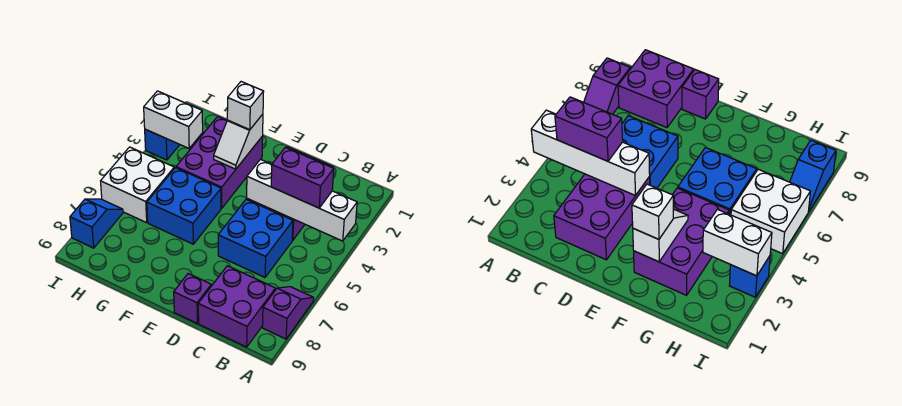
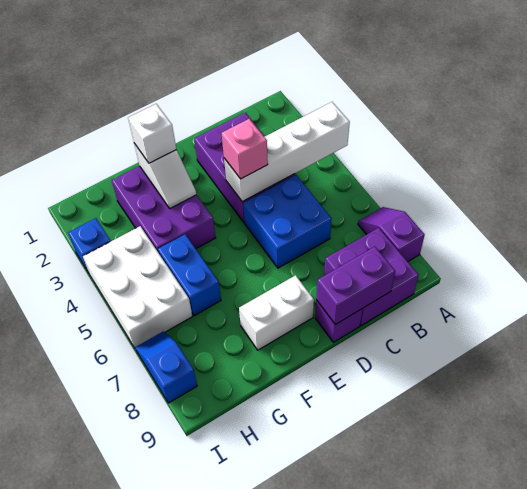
purple 1x2 brick [271,147,334,208] -> purple 1x2 brick moved to [316,247,395,325]
none -> pink 1x1 brick [222,119,268,179]
blue 2x2 brick [147,168,221,244] -> blue 1x2 brick [158,234,221,316]
white 1x2 brick [144,91,203,148] -> white 1x2 brick moved to [239,275,314,350]
white 2x2 brick [101,147,174,223] -> white 2x3 brick [83,226,193,348]

